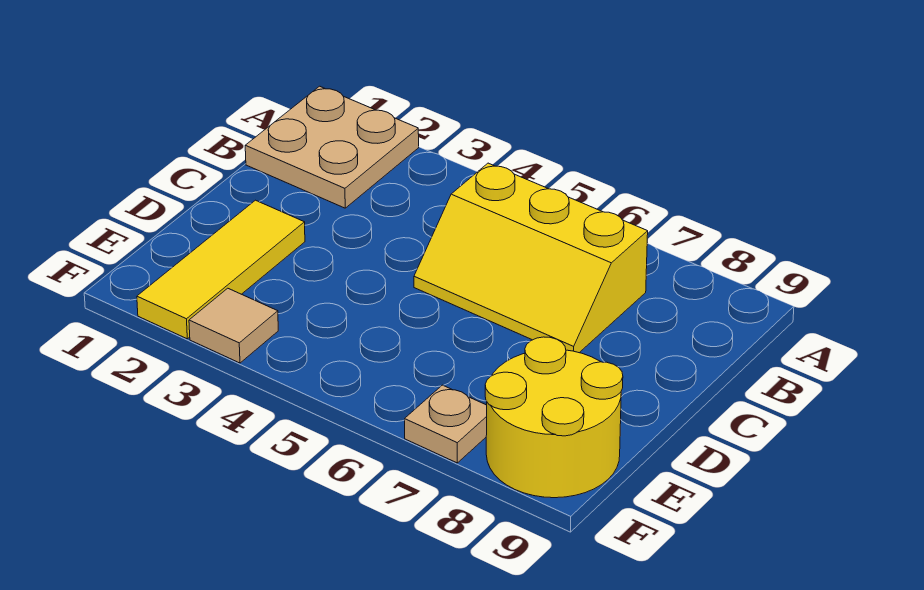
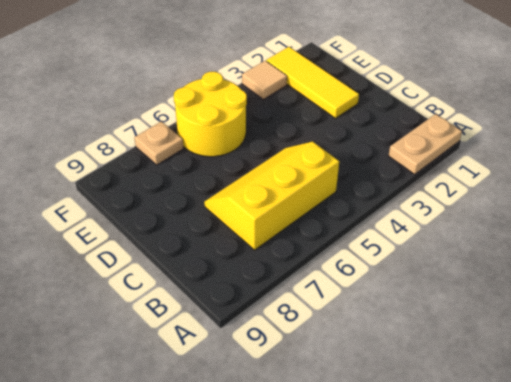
tan 2x2 plate [245,86,419,208] -> tan 1x2 plate [389,114,462,174]
yellow 2x2 round brick [485,337,623,498] -> yellow 2x2 round brick moved to [174,72,247,157]

